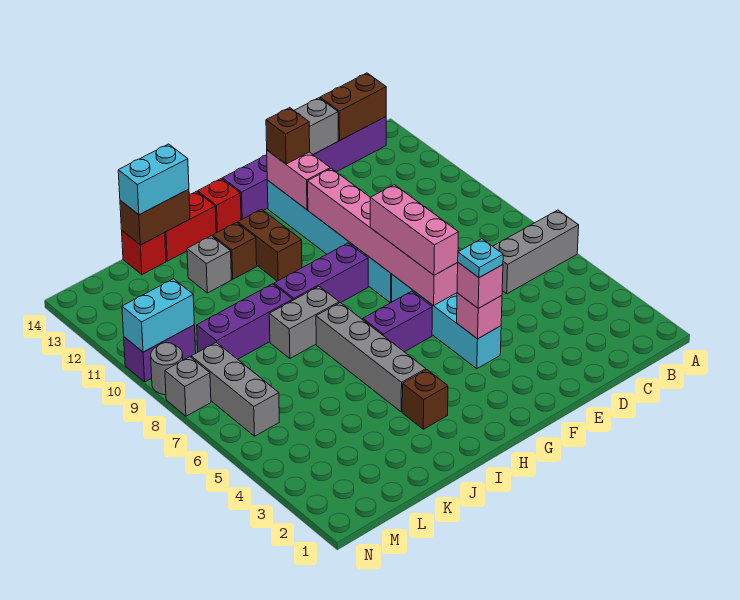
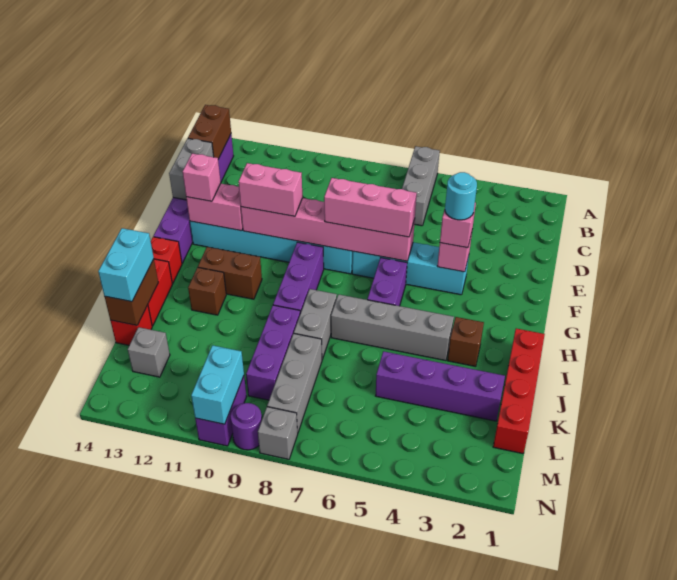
cyan 1x1 plate [458,239,503,278] -> cyan 1x1 round brick [445,172,477,220]
none -> pink 1x2 brick [238,163,302,216]
brown 1x1 brick [266,108,310,164] -> pink 1x1 brick [183,154,221,201]
none -> red 1x4 brick [493,329,545,454]
grey 1x1 brick [187,236,231,293] -> grey 1x1 brick moved to [128,327,170,377]
none -> purple 1x4 brick [376,351,505,421]
grey 1x3 brick [191,342,279,436] -> grey 1x3 brick turned to [267,333,322,433]
grey 1x1 round brick [151,343,183,395] -> purple 1x1 round brick [230,403,262,450]

